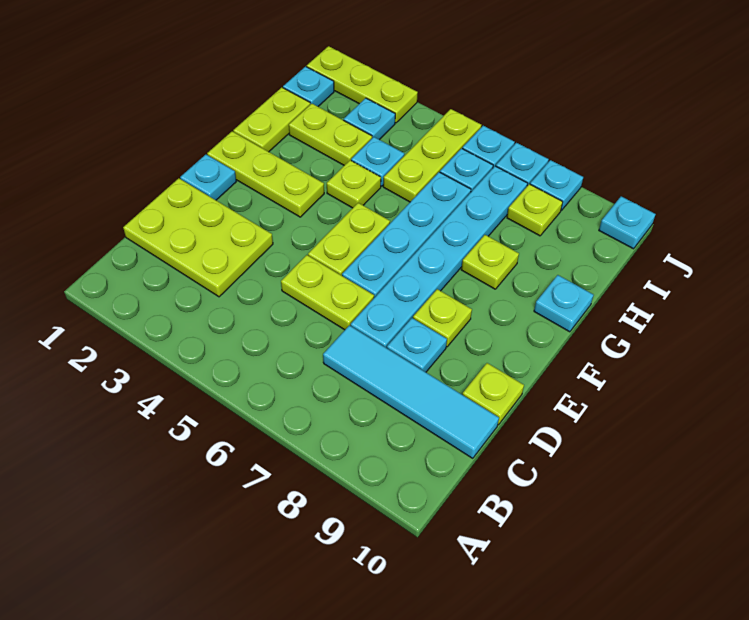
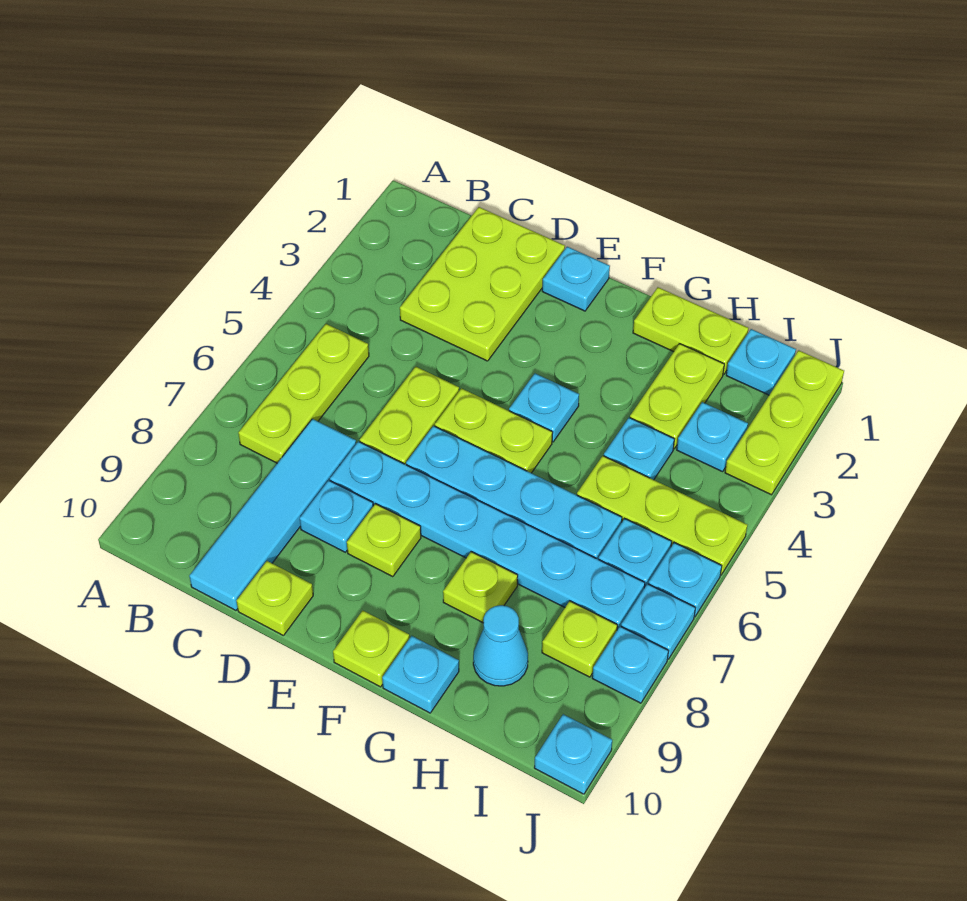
lime 1x3 plate [207,131,324,217] -> lime 1x3 plate moved to [238,324,369,463]
none -> cyan 1x1 plate [509,373,579,442]
lime 1x1 plate [327,160,381,208] -> lime 1x1 plate moved to [333,611,409,687]
none -> cyan 1x1 cone [473,605,528,686]

